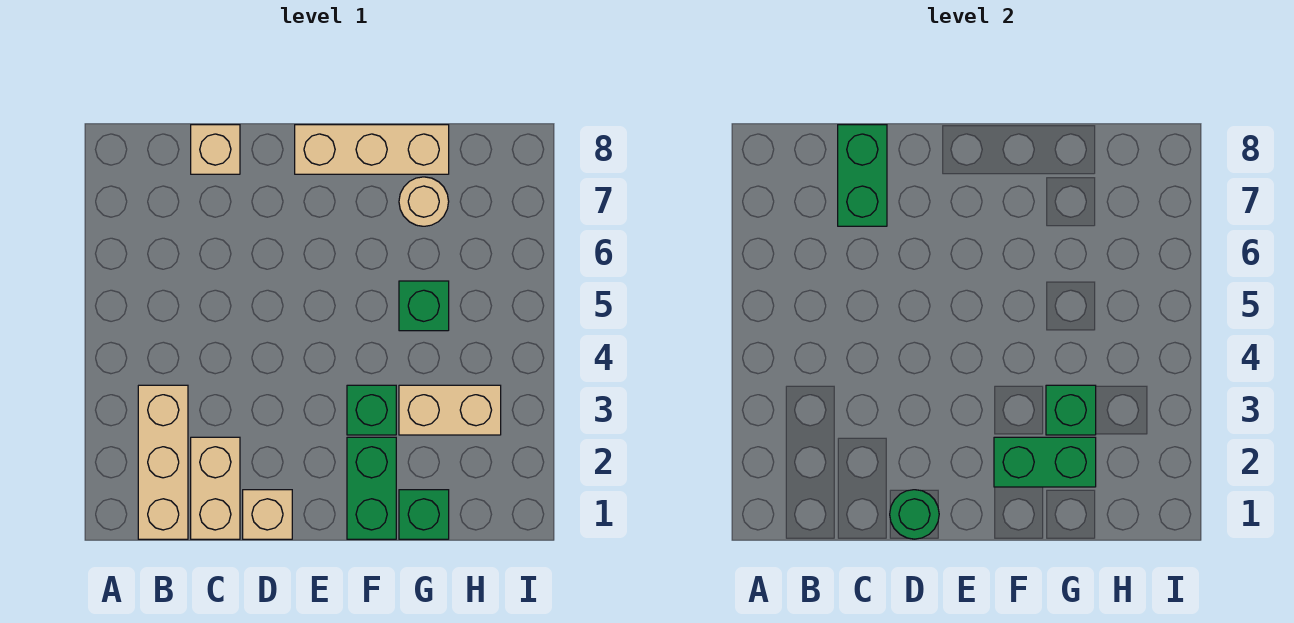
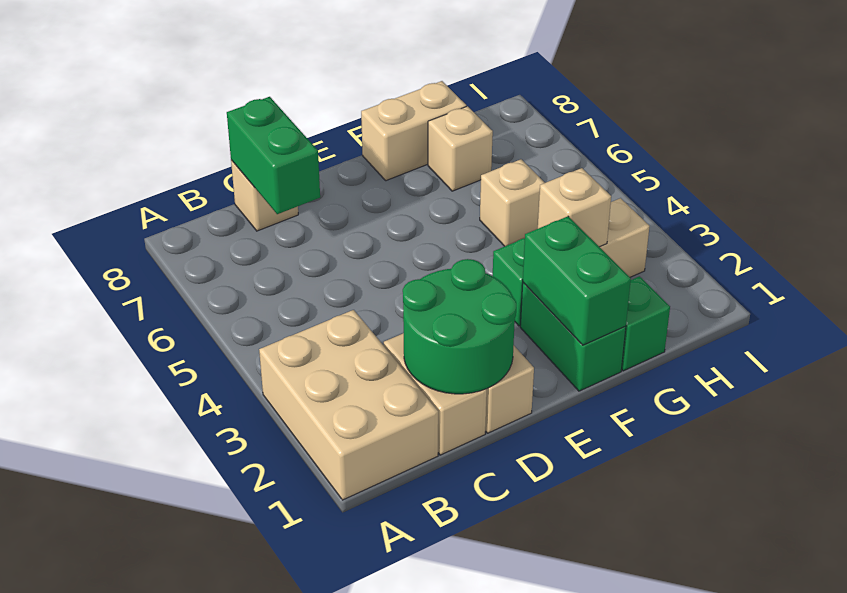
tan 1x3 brick [138,385,188,539] -> tan 2x3 brick [259,310,438,500]
green 1x1 round brick [890,490,939,539] -> green 2x2 round brick [403,259,516,394]
tan 1x3 brick [295,125,449,174] -> tan 1x2 brick [361,81,466,181]
green 1x2 brick [994,437,1096,487] -> green 1x2 brick turned to [523,216,631,345]
green 1x1 brick [1046,385,1096,435] -> tan 1x1 brick [538,168,611,247]
green 1x1 brick [399,281,449,331] -> tan 1x1 brick [480,159,545,246]
tan 1x1 round brick [399,177,449,226] -> tan 1x1 brick [428,106,493,191]

